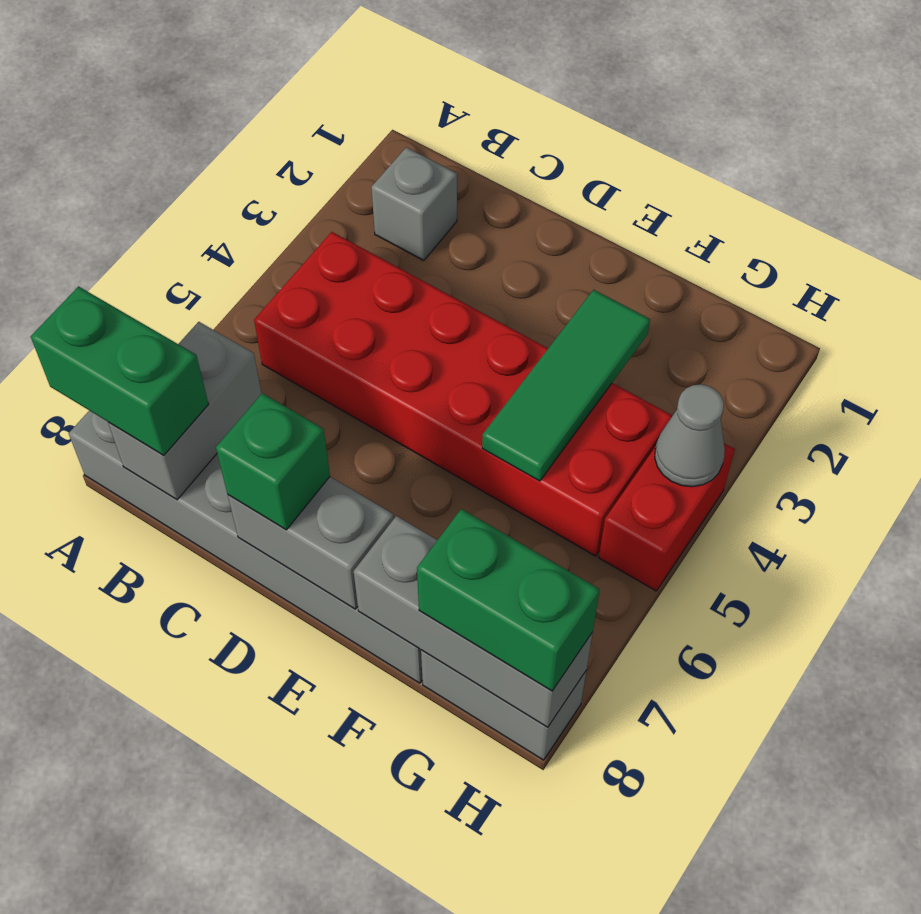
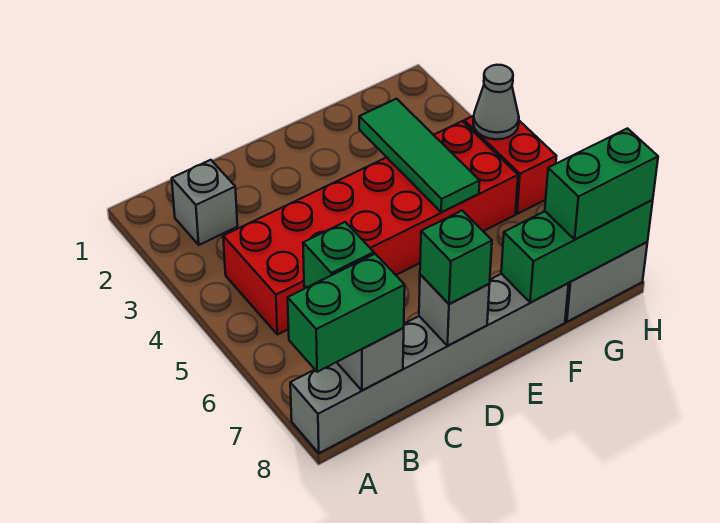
none -> green 1x1 brick [303,222,374,288]
grey 1x2 brick [228,477,394,609] -> grey 1x1 brick [419,275,490,346]
grey 1x3 brick [354,516,593,727] -> green 1x3 brick [501,200,653,302]

